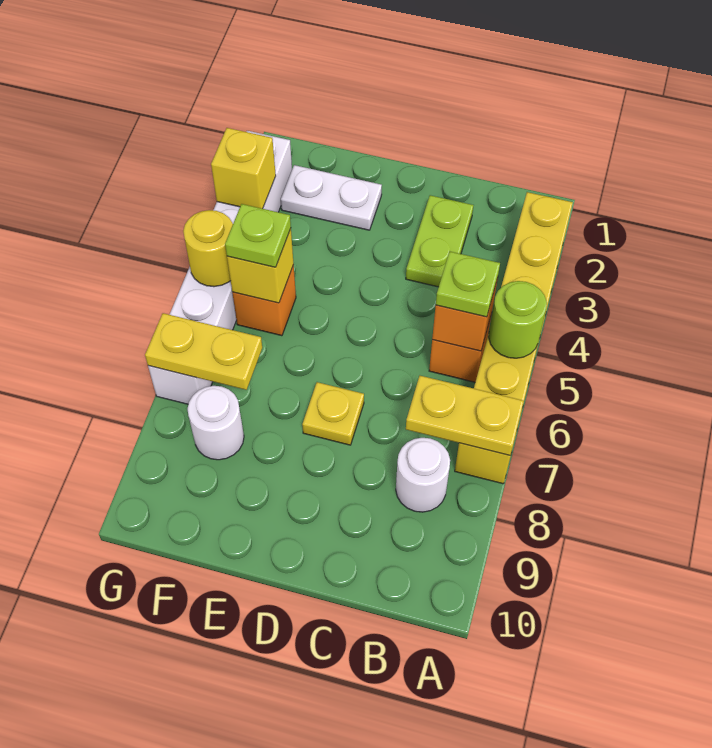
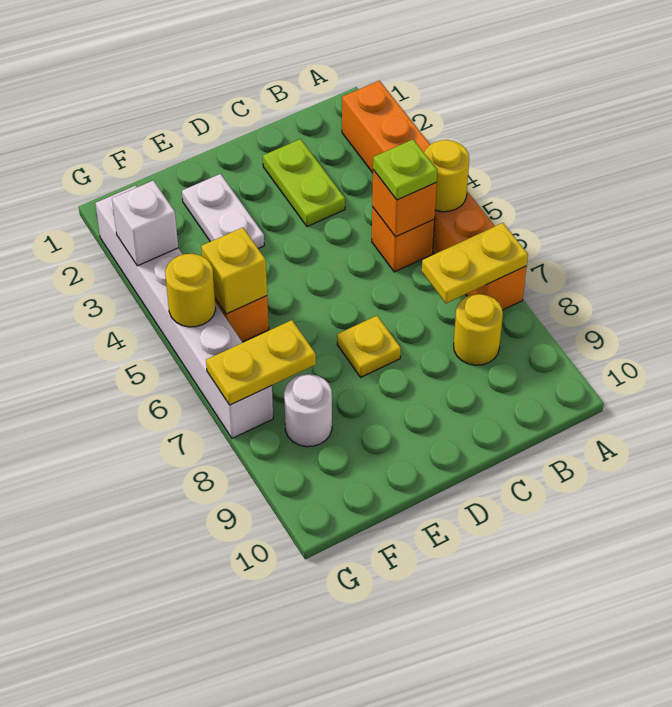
yellow 1x6 brick [455,192,573,484] -> orange 1x6 brick [342,81,527,310]
lime 1x1 round brick [489,281,547,358] -> yellow 1x1 round brick [424,140,469,212]
white 1x1 round brick [396,438,450,512] -> yellow 1x1 round brick [454,294,503,365]
white 1x2 plate [281,165,382,230] -> white 1x2 plate turned to [182,174,264,249]
lime 1x1 plate [225,204,291,267] -> none
yellow 1x1 brick [211,128,276,209] -> white 1x1 brick [112,181,178,266]

